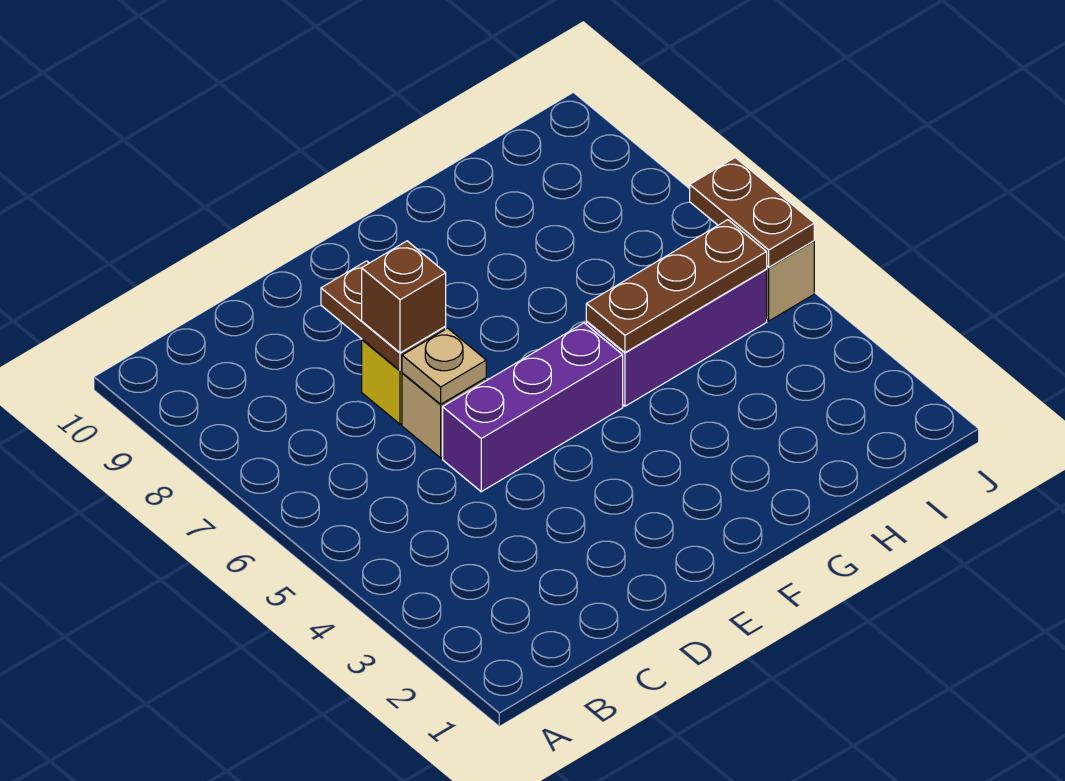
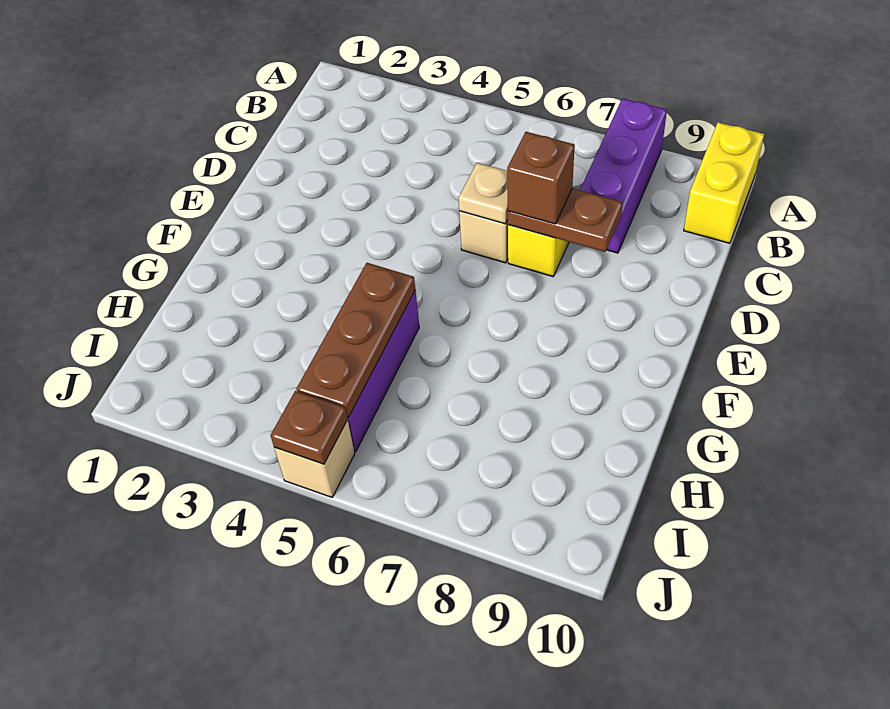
none -> yellow 1x2 brick [684,122,764,243]
purple 1x3 brick [443,323,623,492] -> purple 1x3 brick moved to [580,98,667,253]
brown 1x2 plate [690,158,814,267] -> brown 1x1 plate [270,391,347,464]

